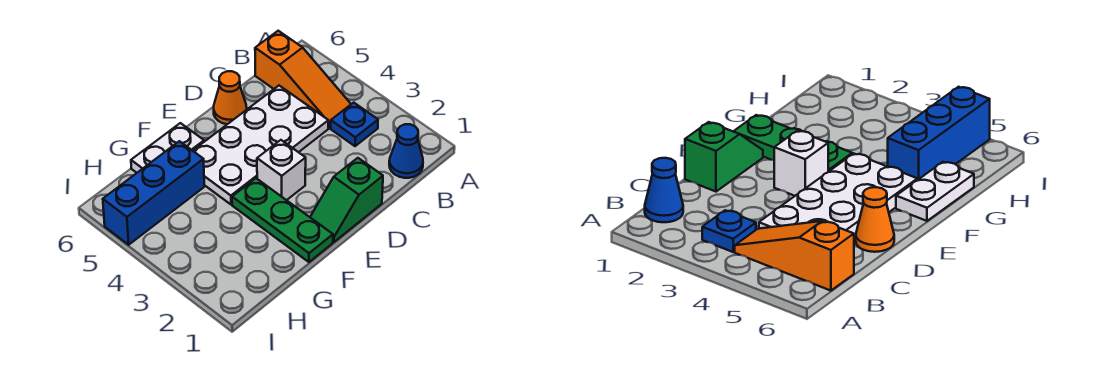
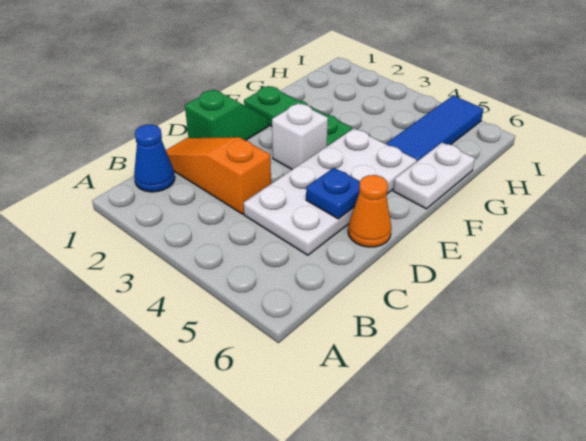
blue 1x1 plate [331,103,378,146] -> blue 1x1 plate moved to [306,168,360,219]
orange 1x3 slope [255,31,351,128] -> orange 1x3 slope moved to [166,137,271,214]
blue 1x3 brick [103,141,204,245] -> blue 1x3 tile [387,96,484,161]

